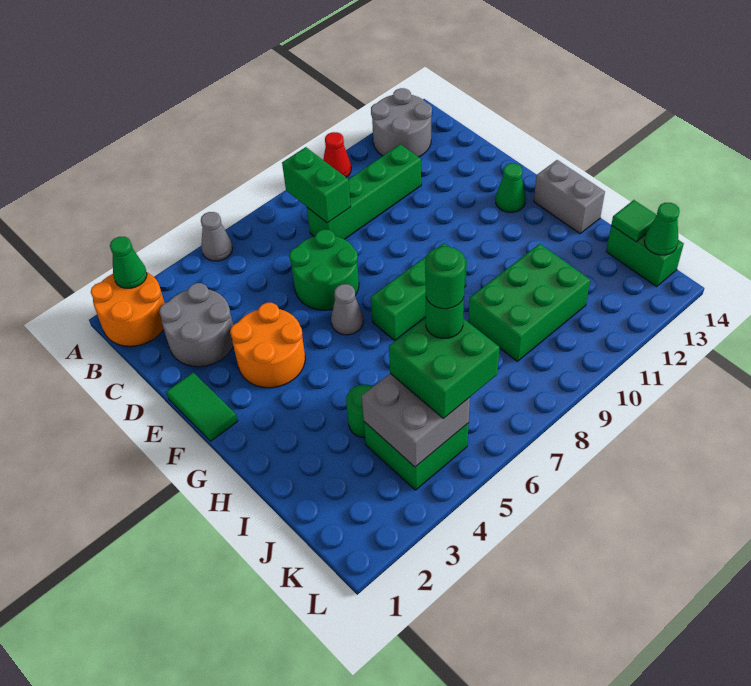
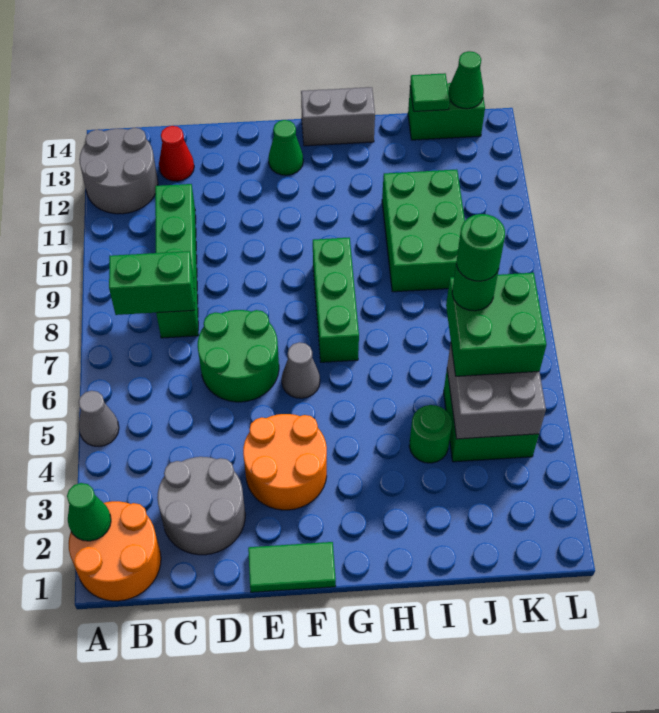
red 1x1 cone [323,132,351,177] -> red 1x1 cone moved to [159,126,194,181]

